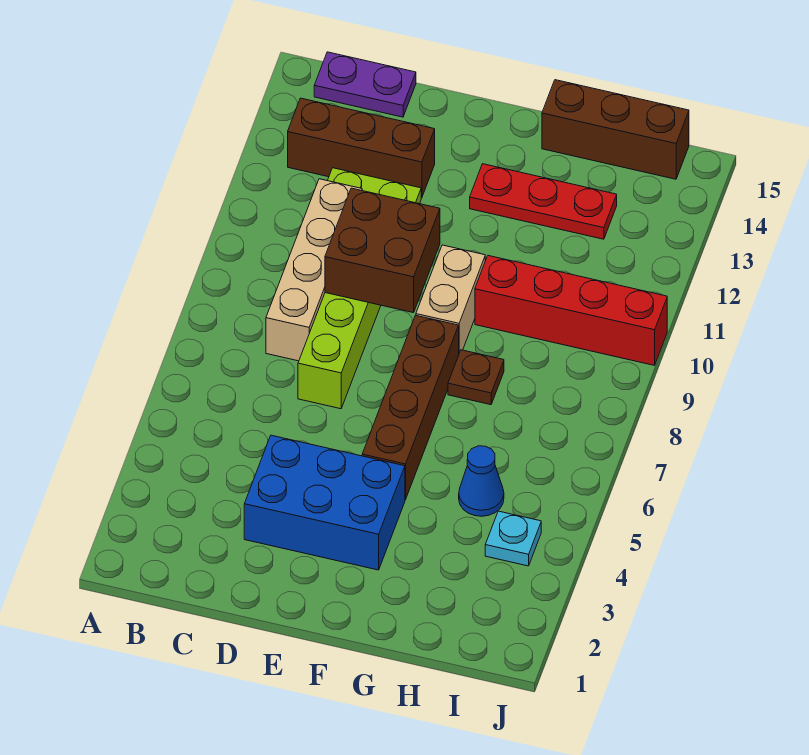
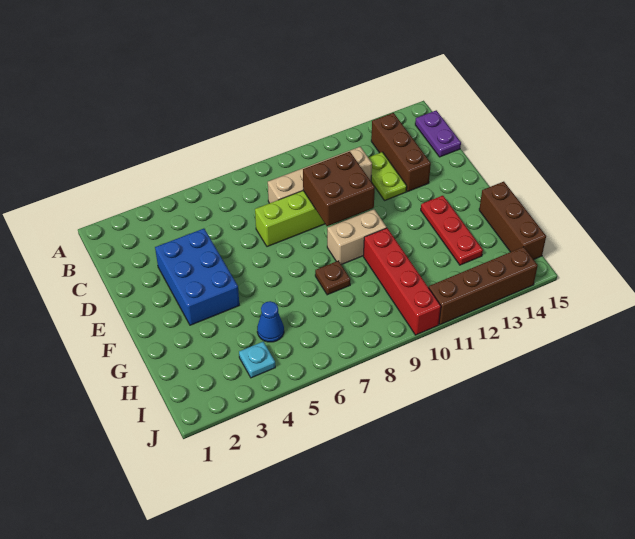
brown 1x4 brick [362,315,459,500] -> brown 1x4 brick moved to [429,247,538,325]

